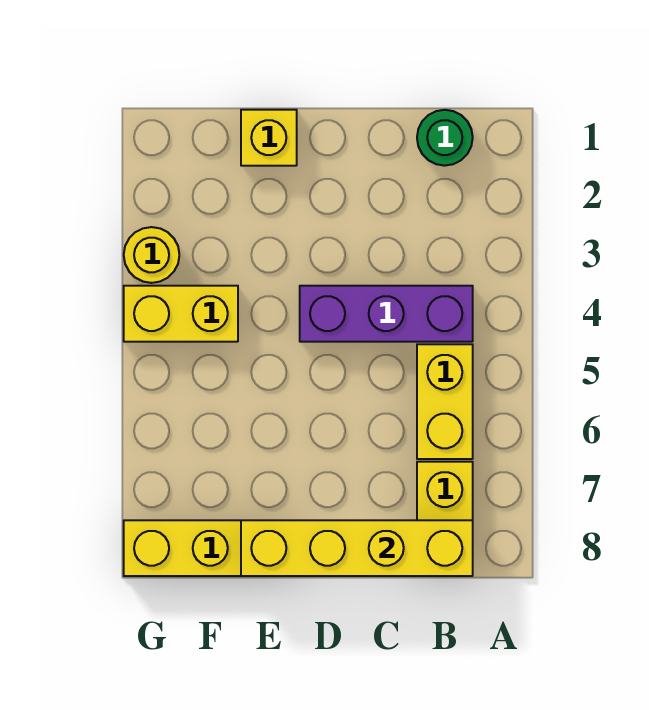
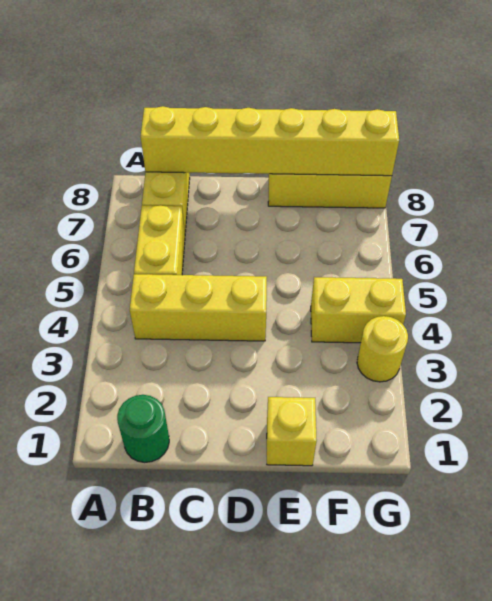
purple 1x3 brick [300,286,473,342] -> yellow 1x3 brick [130,274,267,341]
yellow 1x4 brick [241,520,473,576] -> yellow 1x6 brick [140,106,399,176]

